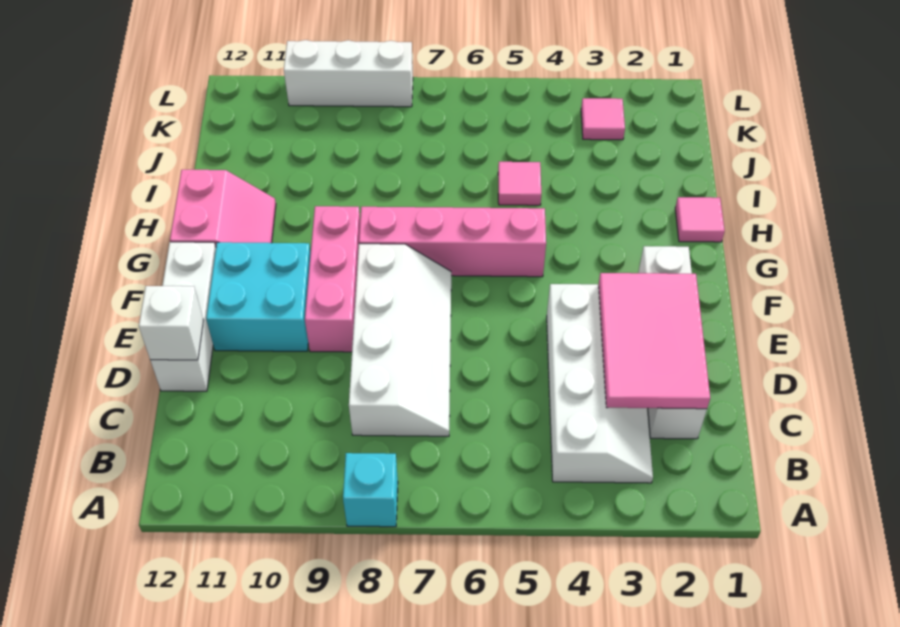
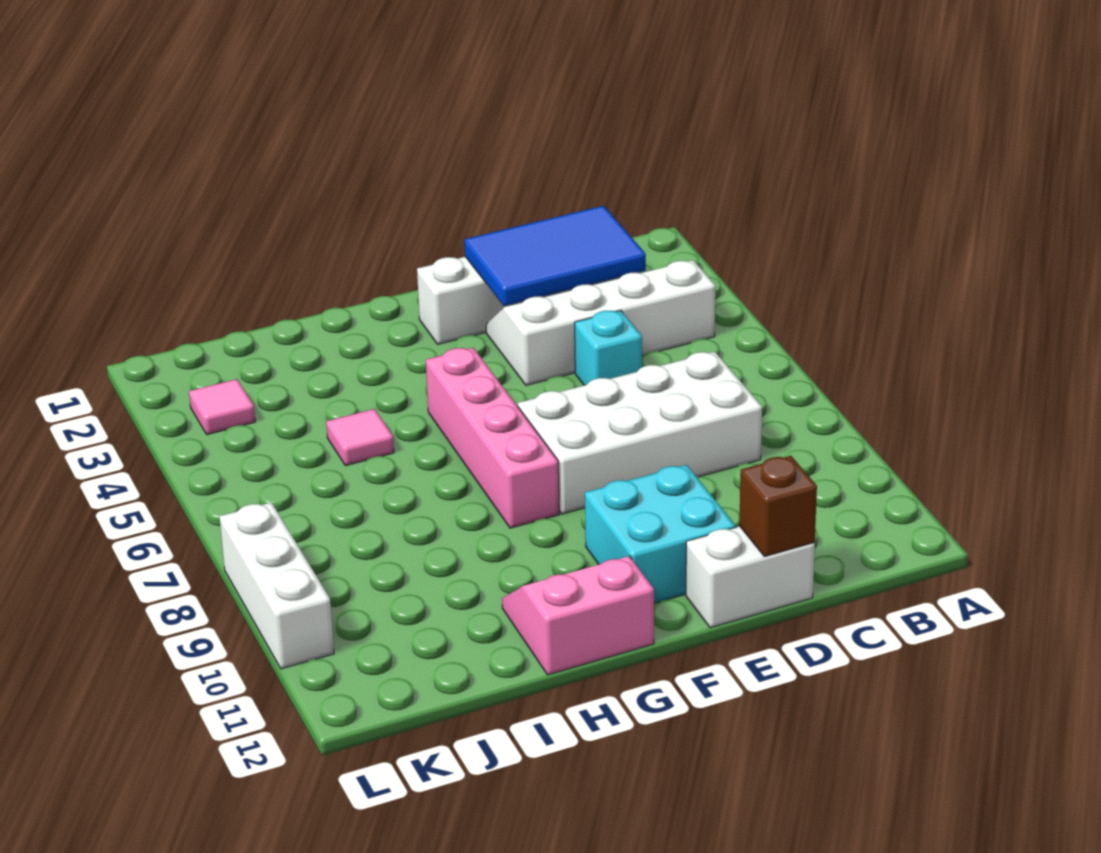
cyan 1x1 brick [343,453,398,527] -> cyan 1x1 brick moved to [575,310,642,385]
pink 2x3 tile [599,273,710,409] -> blue 2x3 tile [464,206,646,306]
white 2x4 slope [349,244,451,436] -> white 2x4 brick [518,352,762,514]
white 1x3 brick [150,242,216,391] -> white 1x2 brick [686,526,815,628]
white 1x1 brick [139,286,204,360] -> brown 1x1 brick [739,456,817,557]
pink 1x3 brick [305,206,360,352] -> none
pink 1x1 tile [675,197,725,242] -> none

